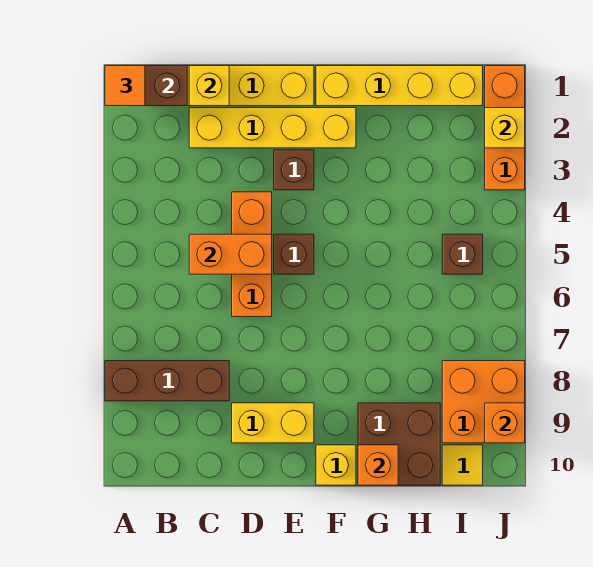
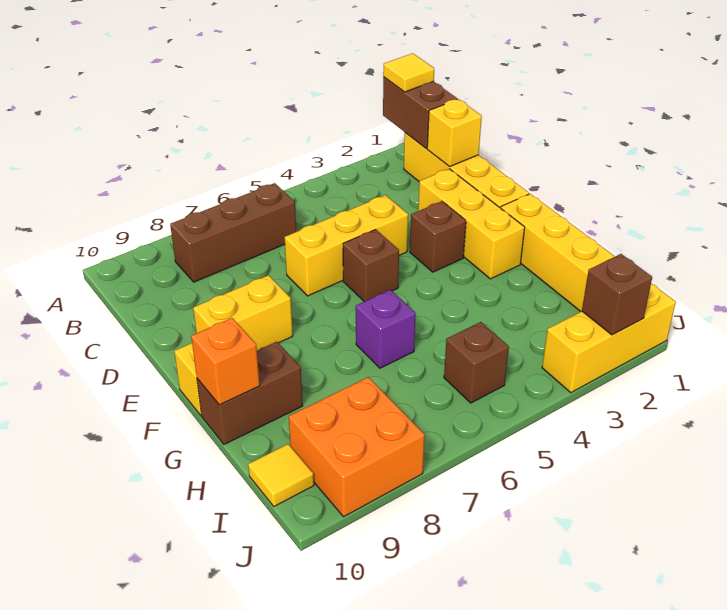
orange 1x1 tile [105,66,145,106] -> yellow 1x1 tile [383,53,434,92]
brown 1x3 brick [105,361,229,401] -> brown 1x3 brick turned to [170,183,296,282]
yellow 1x4 brick [189,108,356,148] -> yellow 1x3 brick [418,169,525,279]
orange 1x2 brick [189,234,272,274] -> none
orange 1x3 brick [232,192,272,317] -> yellow 1x3 brick [285,195,408,296]
yellow 1x2 brick [232,403,314,443] -> yellow 1x2 brick turned to [193,275,293,351]
none -> purple 1x1 brick [356,290,416,368]
brown 2x2 brick [358,403,440,485] -> brown 1x2 brick [197,342,303,444]
orange 1x3 brick [485,66,525,190] -> yellow 1x3 brick [542,283,676,393]
yellow 1x1 brick [485,108,525,148] -> brown 1x1 brick [582,254,652,335]
orange 1x1 brick [485,403,525,443] -> none

